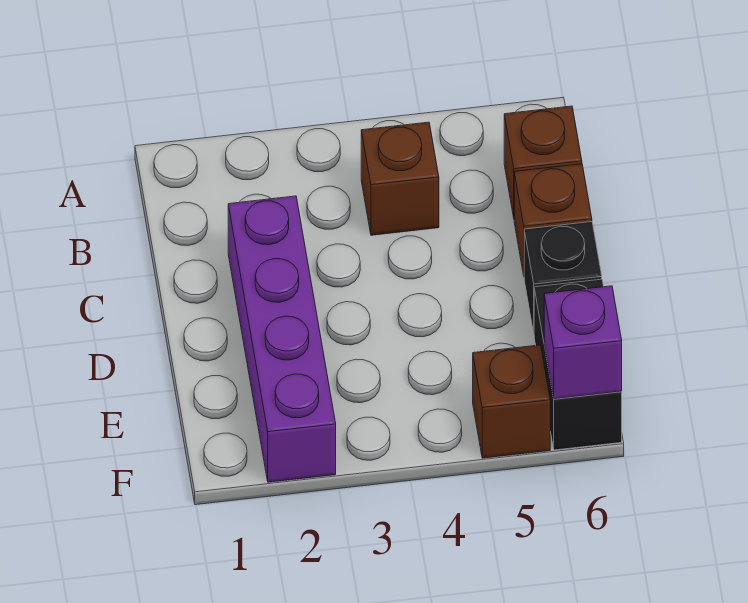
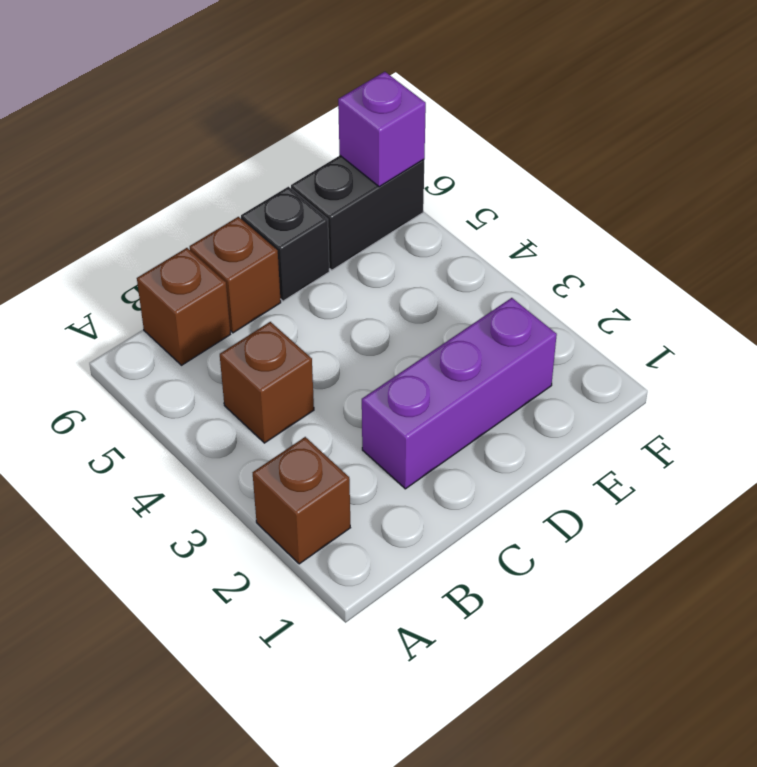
purple 1x4 brick [228,196,336,482] -> purple 1x3 brick [362,298,557,489]
brown 1x1 brick [473,345,550,458] -> brown 1x1 brick moved to [253,437,350,564]

